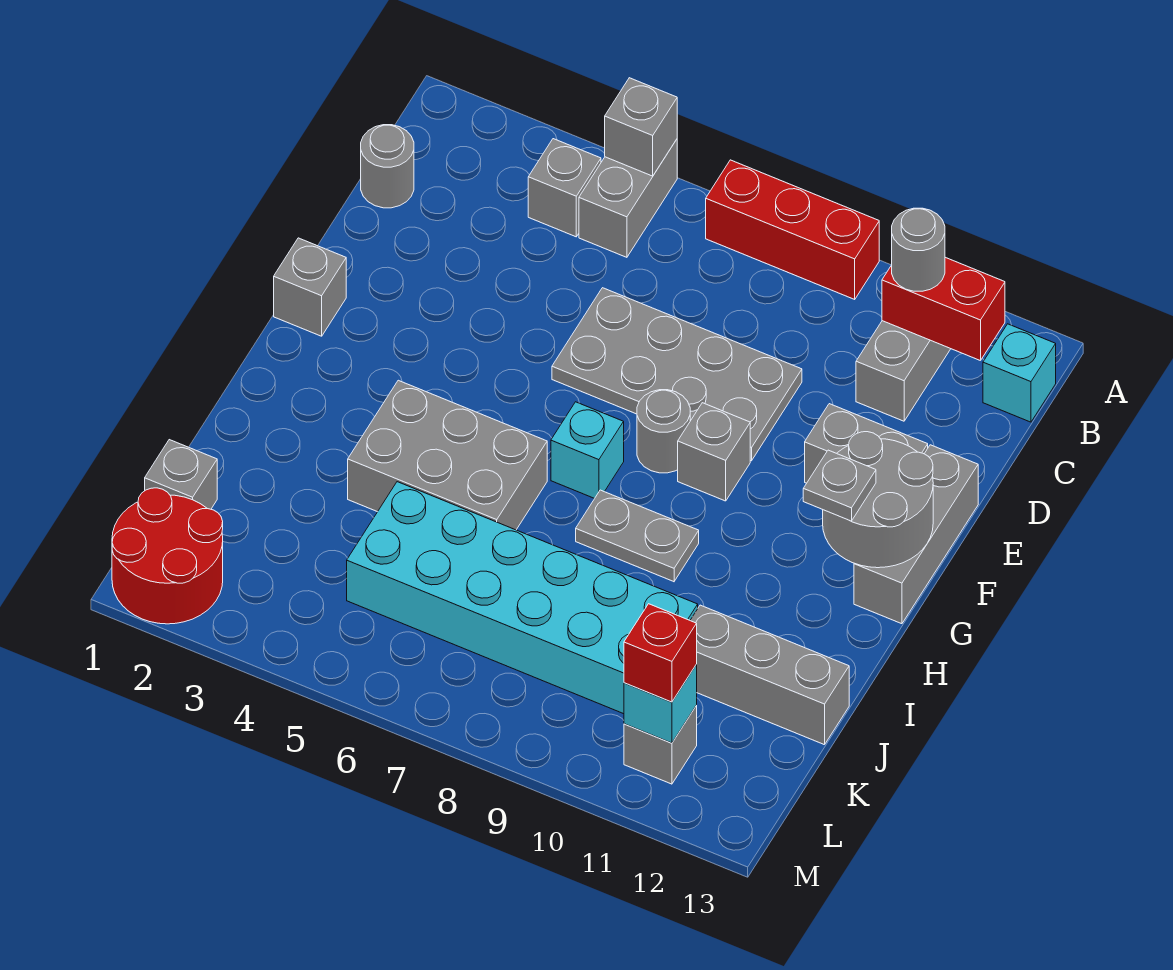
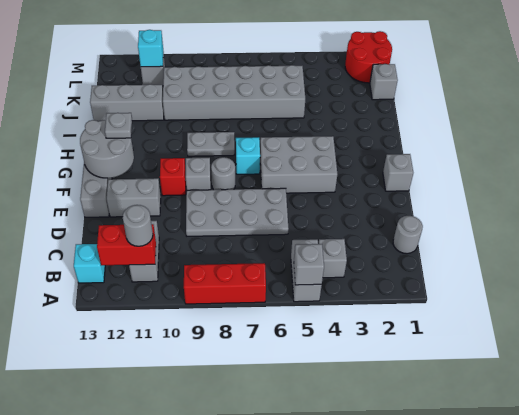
grey 2x3 brick [348,380,547,530] -> grey 2x3 brick moved to [260,136,337,193]
cyan 2x6 brick [347,482,698,714] -> grey 2x6 brick [163,65,305,120]
red 1x1 brick [624,604,697,702] -> red 1x1 brick moved to [160,158,186,196]

